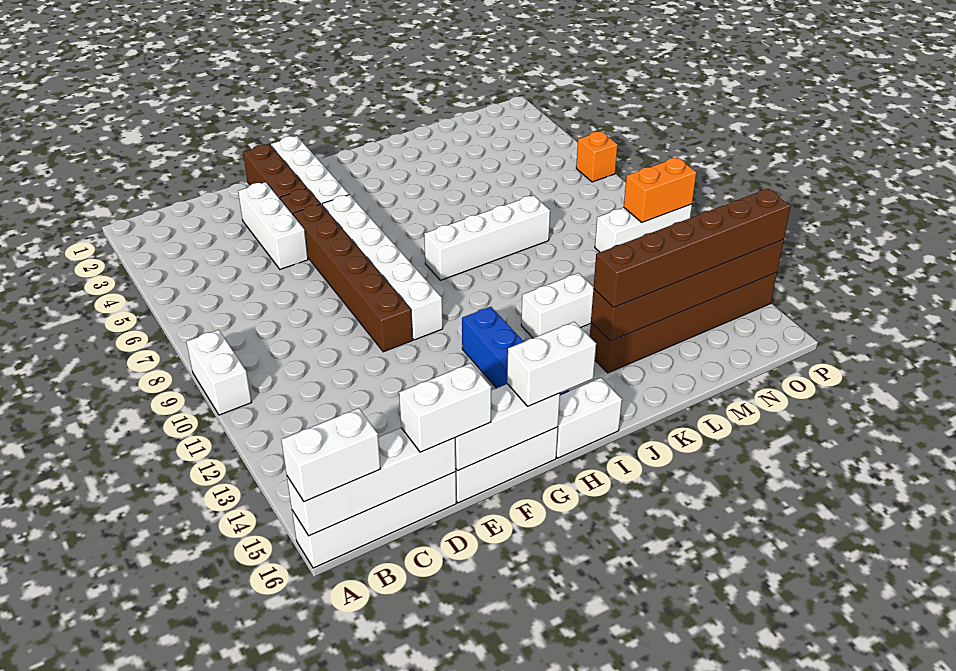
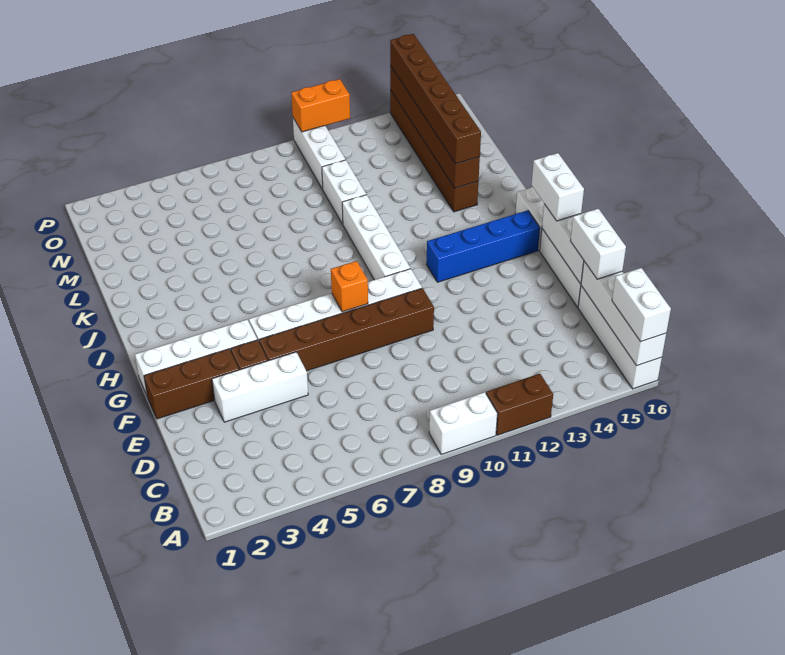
none -> brown 1x2 brick [486,374,553,435]
white 1x4 brick [424,195,550,280] -> white 1x4 brick moved to [342,195,410,280]
white 1x2 brick [521,273,594,338] -> white 1x2 brick moved to [322,160,366,224]
orange 1x2 brick [624,157,697,223] -> orange 1x2 brick turned to [291,79,350,132]
orange 1x1 brick [576,131,618,182] -> orange 1x1 brick moved to [331,261,368,312]

